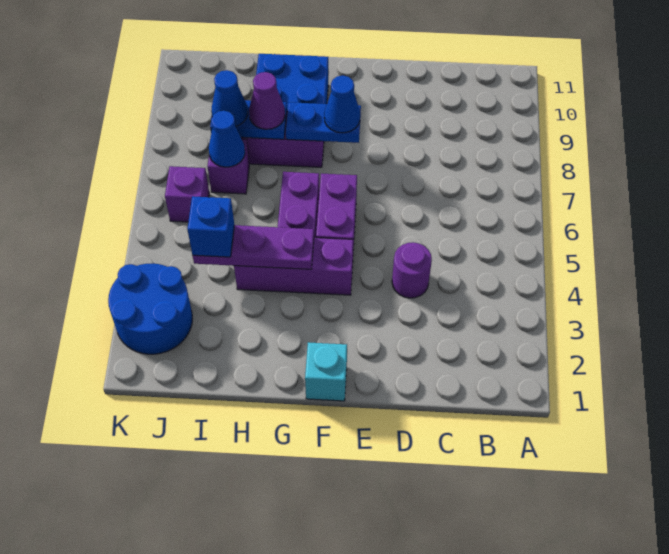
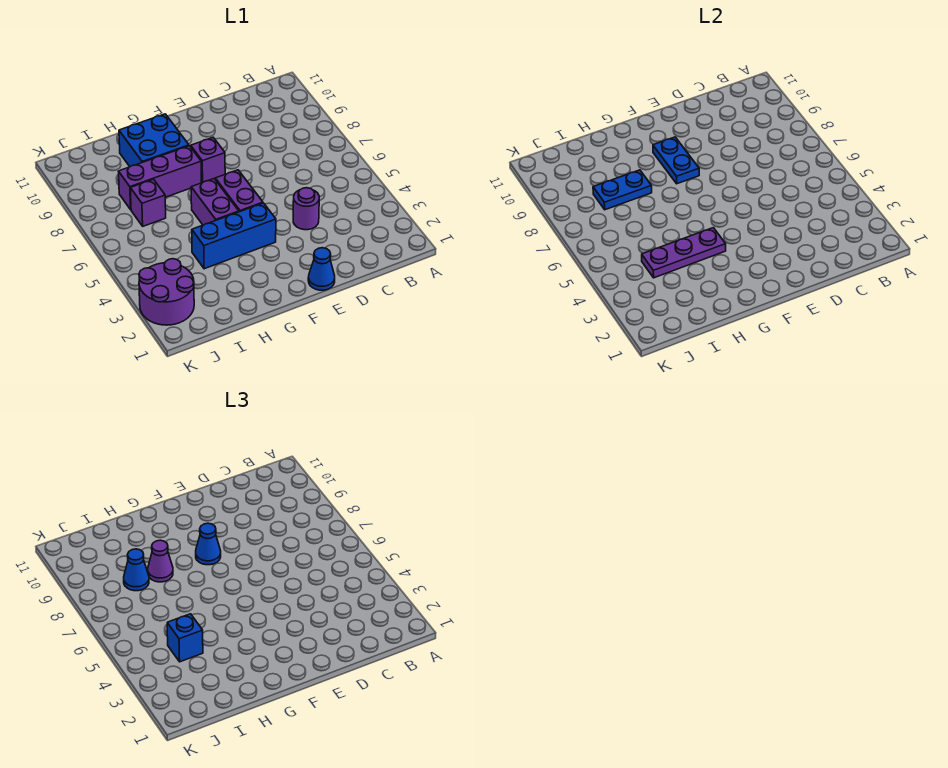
cyan 1x1 brick [305,342,347,401] -> none
purple 1x3 brick [234,238,353,295] -> blue 1x3 brick [192,203,276,269]
blue 1x2 plate [286,102,361,143] -> blue 1x2 plate turned to [653,137,699,184]
blue 1x1 cone [209,111,245,167] -> blue 1x1 cone moved to [308,248,335,290]
blue 2x2 round brick [108,264,192,354] -> purple 2x2 round brick [139,259,194,325]
purple 1x1 brick [165,166,209,222] -> purple 1x1 brick moved to [191,138,225,183]

